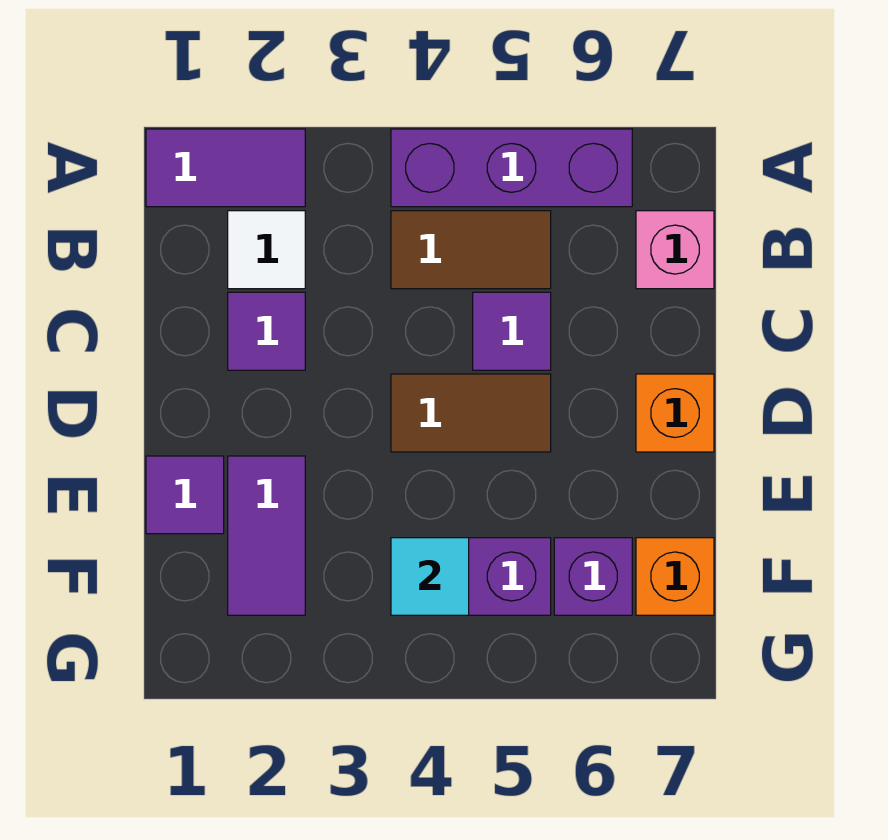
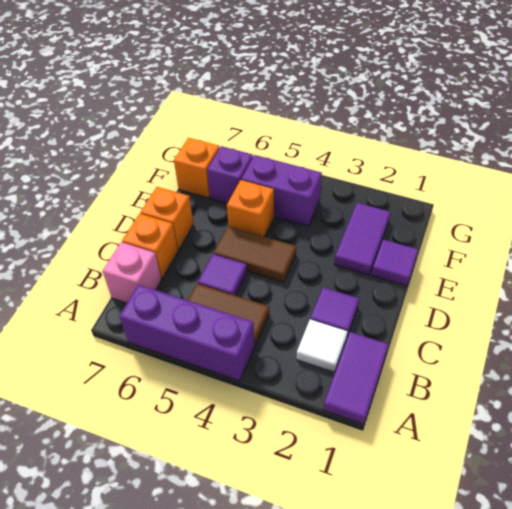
purple 1x2 tile [146,129,305,207] -> purple 1x2 tile turned to [323,332,389,424]
none -> orange 1x1 brick [122,214,178,279]
none -> orange 1x1 brick [227,180,274,237]
cyan 1x1 tile [391,538,469,615] -> none

